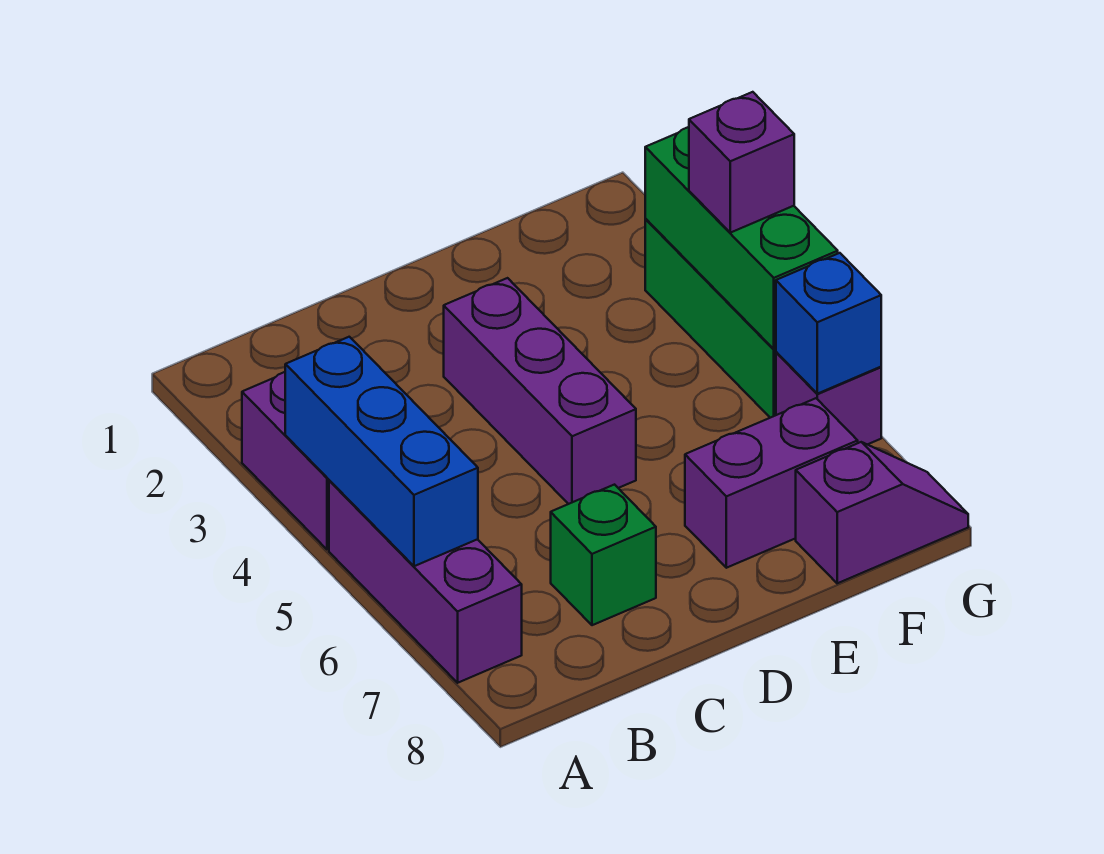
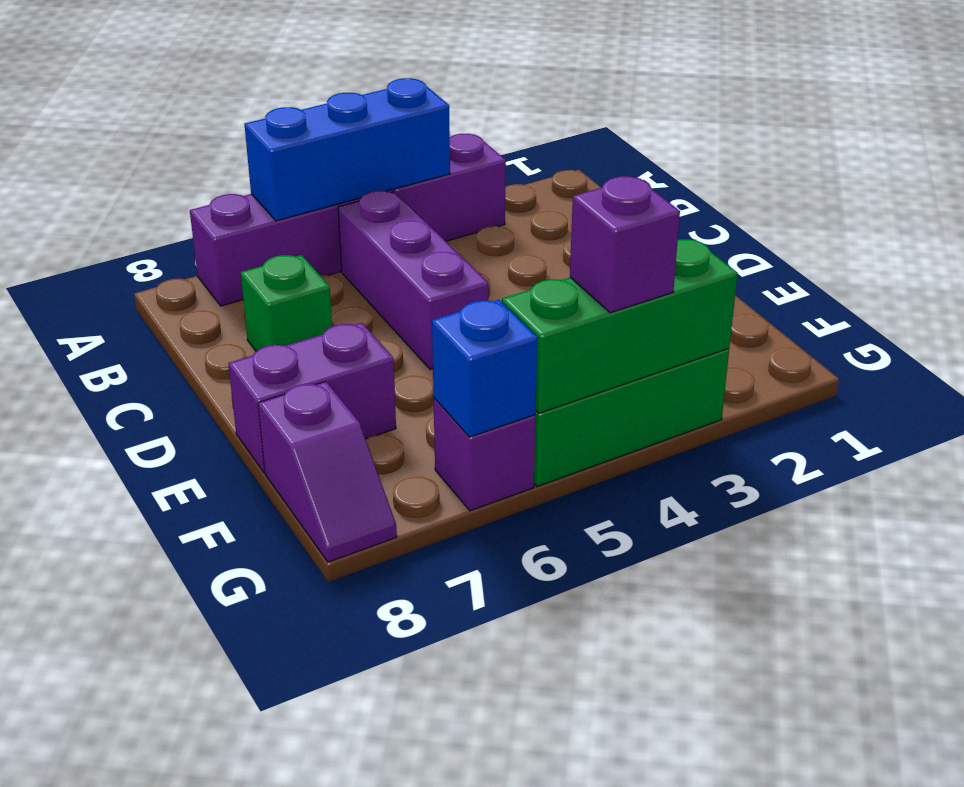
purple 1x3 brick [444,278,636,504] -> purple 1x3 brick turned to [338,191,488,370]
purple 1x2 brick [685,398,858,568] -> purple 1x2 brick turned to [228,323,396,473]

